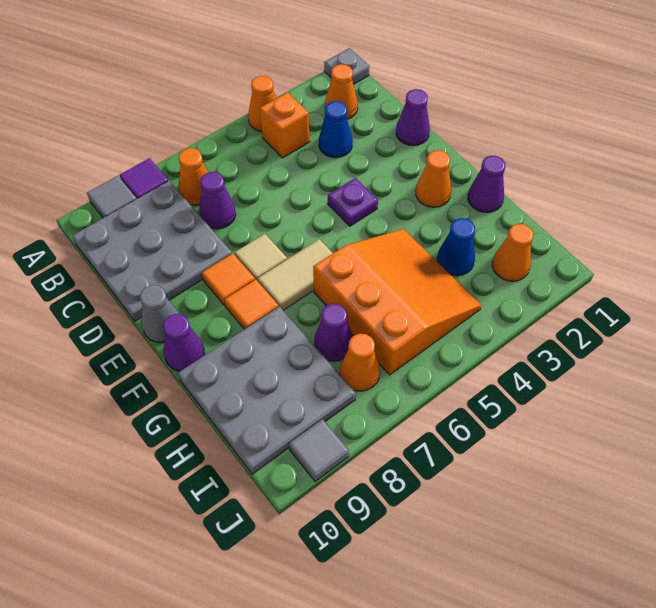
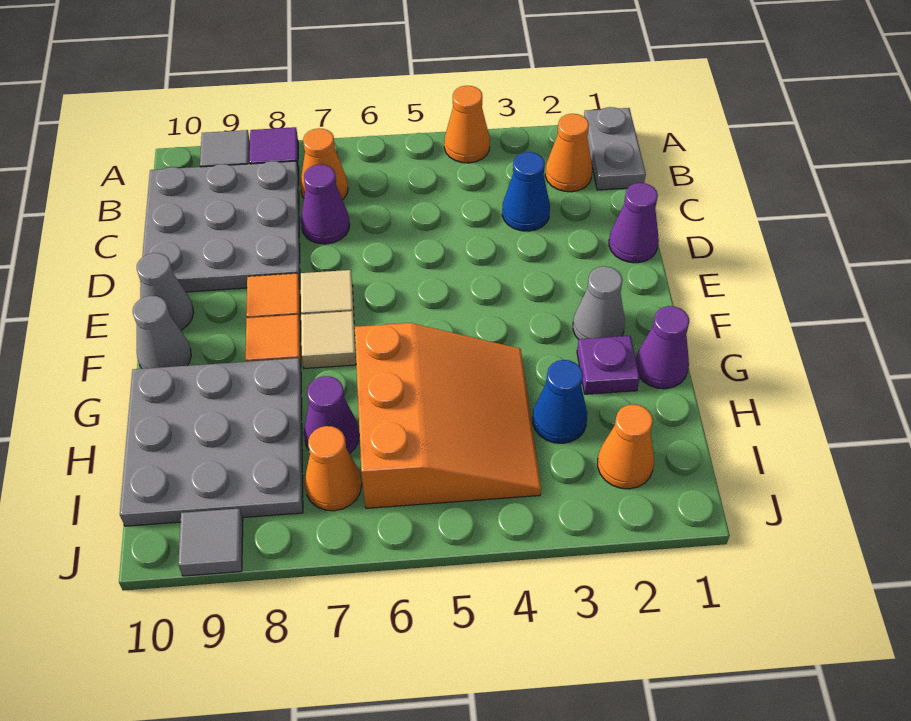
grey 1x1 plate [324,48,370,85] -> grey 1x2 plate [584,107,646,190]
orange 1x1 brick [260,92,310,158] -> none
purple 1x1 plate [328,178,378,226] -> purple 1x1 plate moved to [577,336,640,394]
orange 1x1 cone [416,150,451,207] -> grey 1x1 cone [573,266,625,339]
tan 1x2 tile [258,239,333,310] -> tan 1x1 tile [301,311,356,369]
purple 1x1 cone [163,314,205,371] -> grey 1x1 cone [133,296,191,369]

